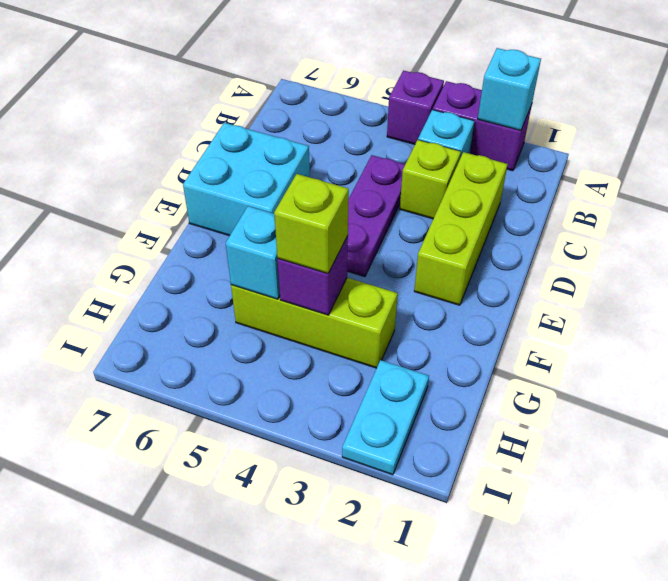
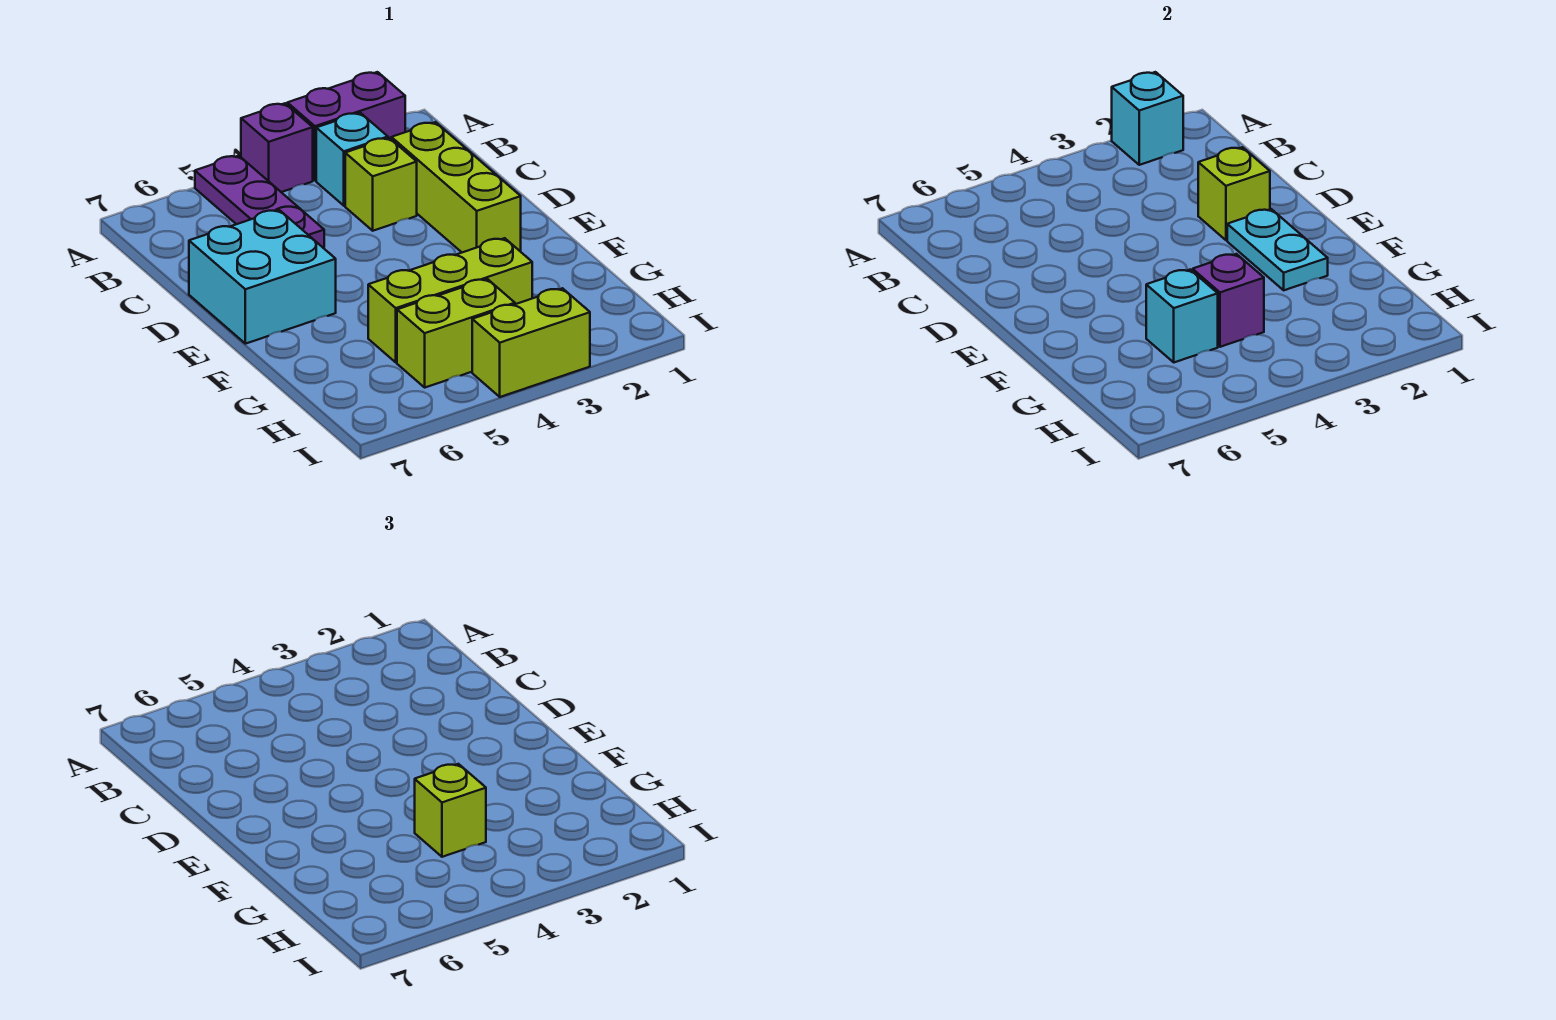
purple 1x3 plate [347,155,405,277] -> purple 1x3 plate moved to [195,156,324,248]
none -> lime 1x1 brick [1198,147,1270,240]
cyan 1x2 plate [342,360,429,475] -> cyan 1x2 plate moved to [1227,209,1328,290]
none -> lime 1x2 brick [397,279,515,387]
none -> lime 1x2 brick [472,288,590,397]

